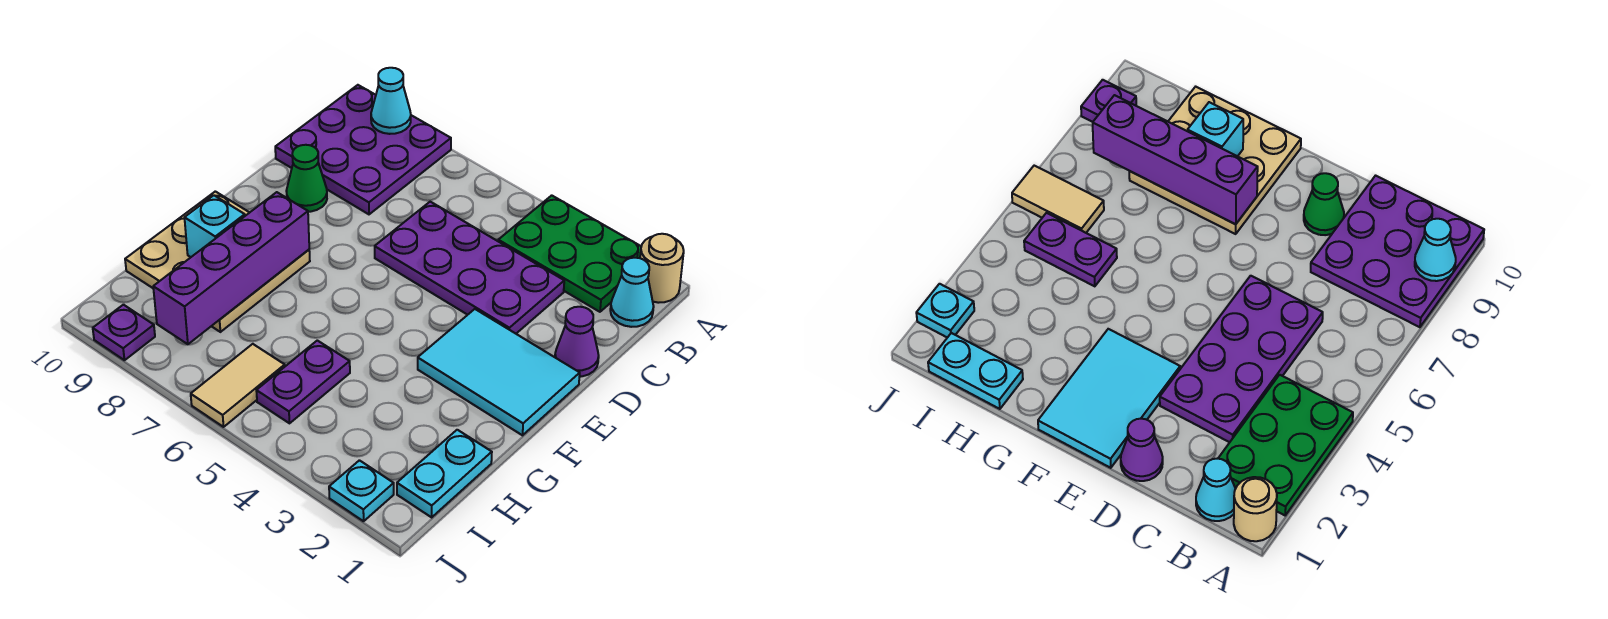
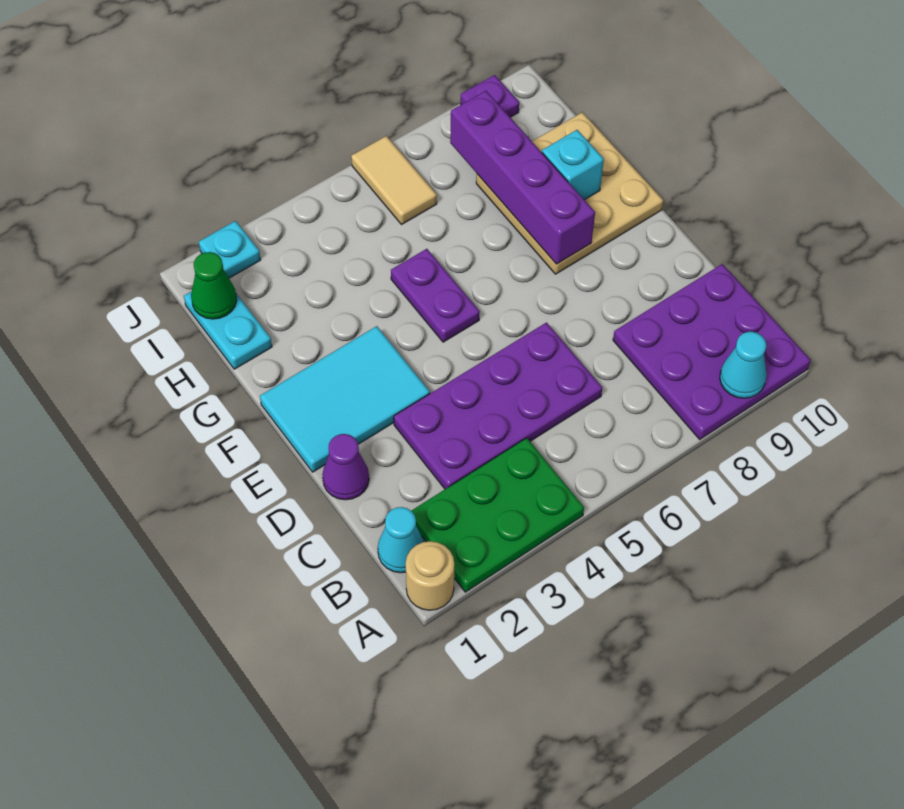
green 1x1 cone [286,145,327,212] -> green 1x1 cone moved to [191,252,237,319]
purple 1x2 plate [256,340,350,423] -> purple 1x2 plate moved to [391,249,480,342]

